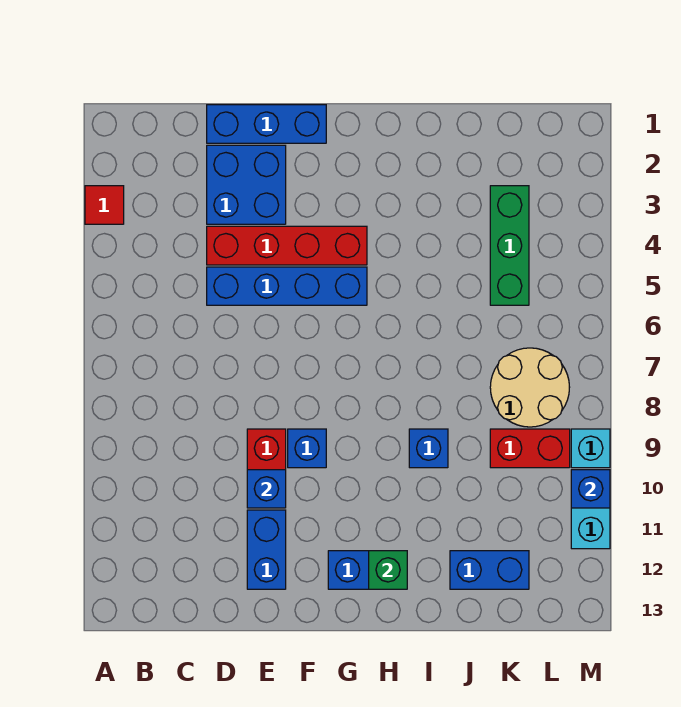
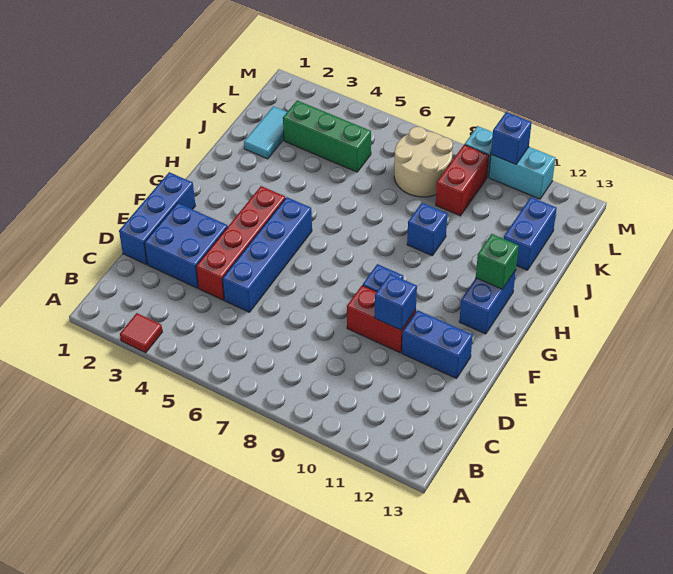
none -> cyan 1x2 tile [244,106,287,159]

